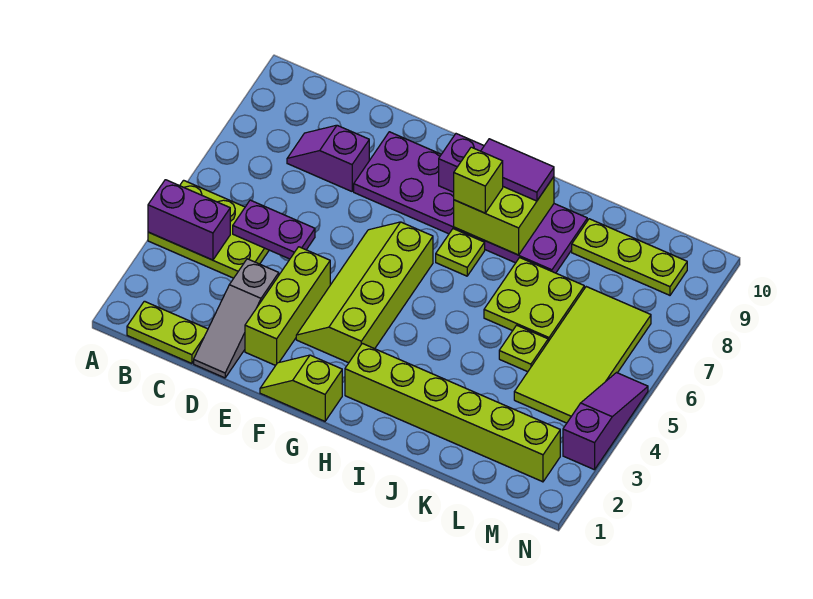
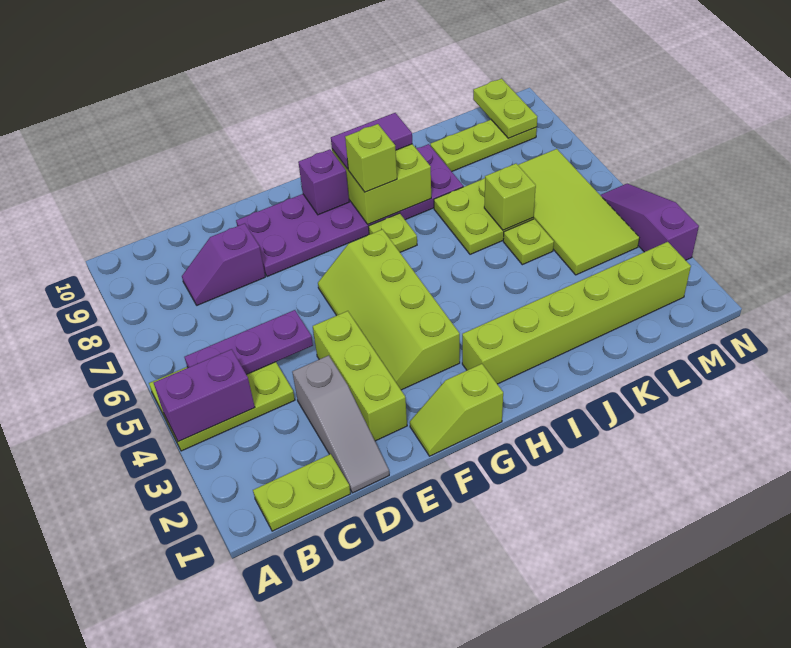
purple 1x2 plate [233,200,315,259] -> purple 1x3 plate [185,310,313,375]
none -> lime 1x1 brick [484,164,536,230]
none -> lime 1x2 plate [473,79,537,138]

